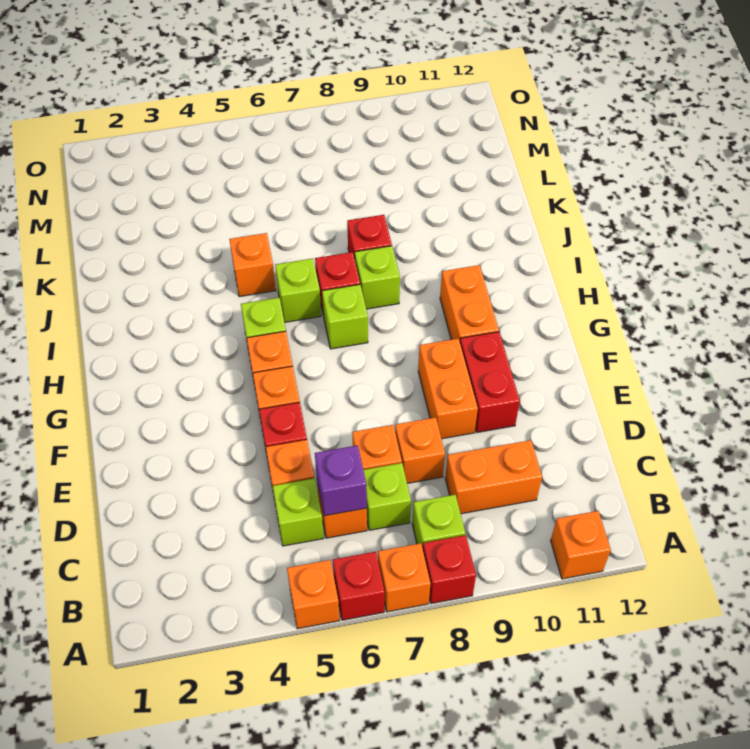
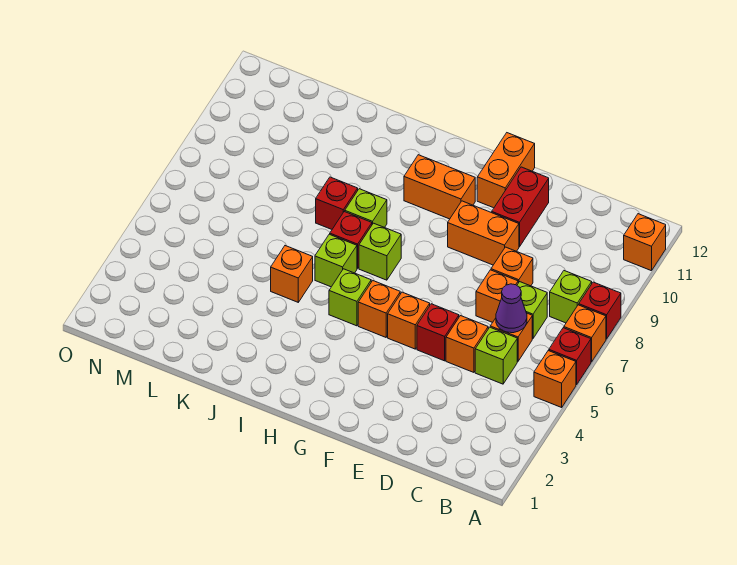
purple 1x1 brick [315,445,367,516] -> purple 1x1 cone [496,284,527,333]
orange 1x2 brick [445,440,542,514] -> orange 1x2 brick moved to [477,133,535,208]
red 1x2 brick [460,332,520,432] -> red 1x2 brick turned to [492,167,549,247]

